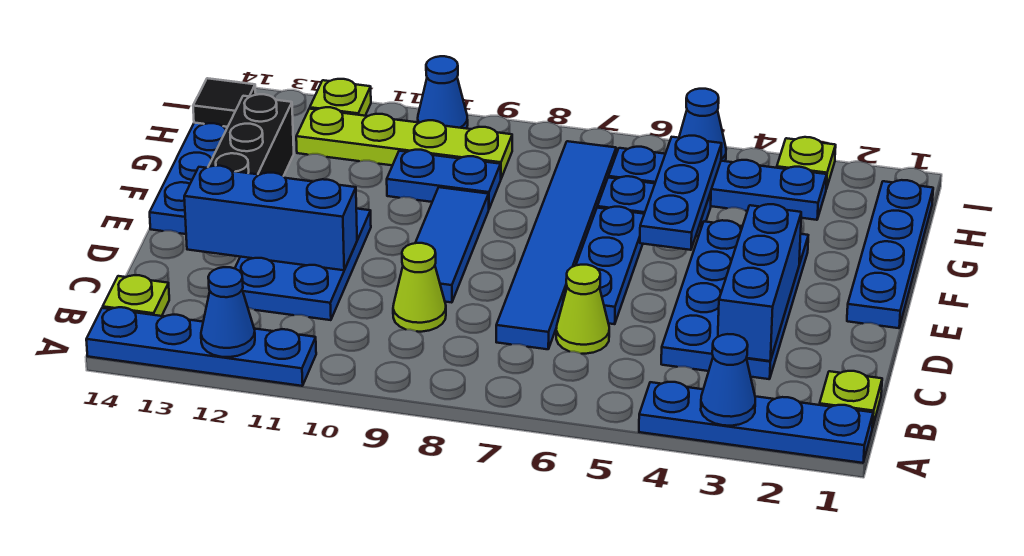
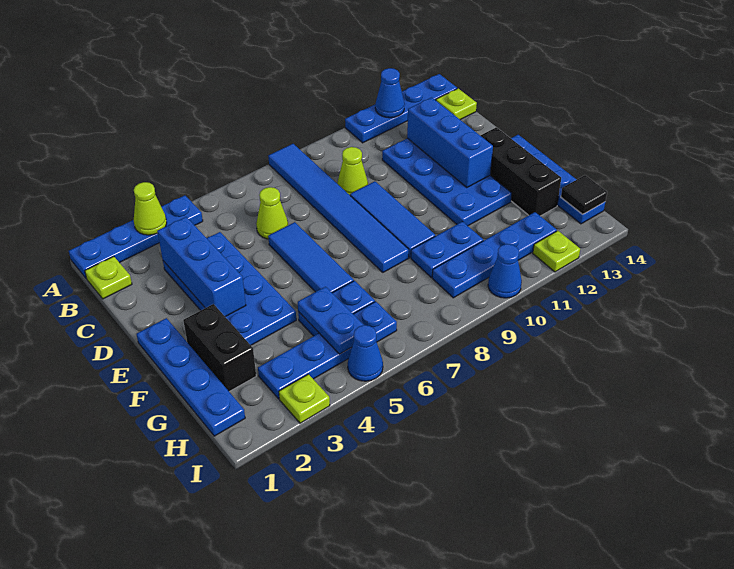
blue 1x1 cone [701,334,755,426] -> lime 1x1 cone [134,182,167,235]
blue 1x6 tile [496,141,616,349] -> blue 1x6 tile moved to [268,144,409,272]
blue 2x3 plate [235,209,371,320] -> blue 2x4 plate [382,138,512,226]
blue 1x3 plate [563,207,644,324] -> blue 1x3 tile [268,222,354,293]
blue 1x3 brick [184,166,357,270] -> blue 1x3 brick turned to [407,97,493,188]
none -> black 1x2 brick [183,304,256,392]
blue 1x3 plate [640,136,722,250] -> blue 1x2 plate [298,287,363,354]
lime 1x4 plate [296,107,512,178] -> blue 1x4 plate [432,212,557,298]

